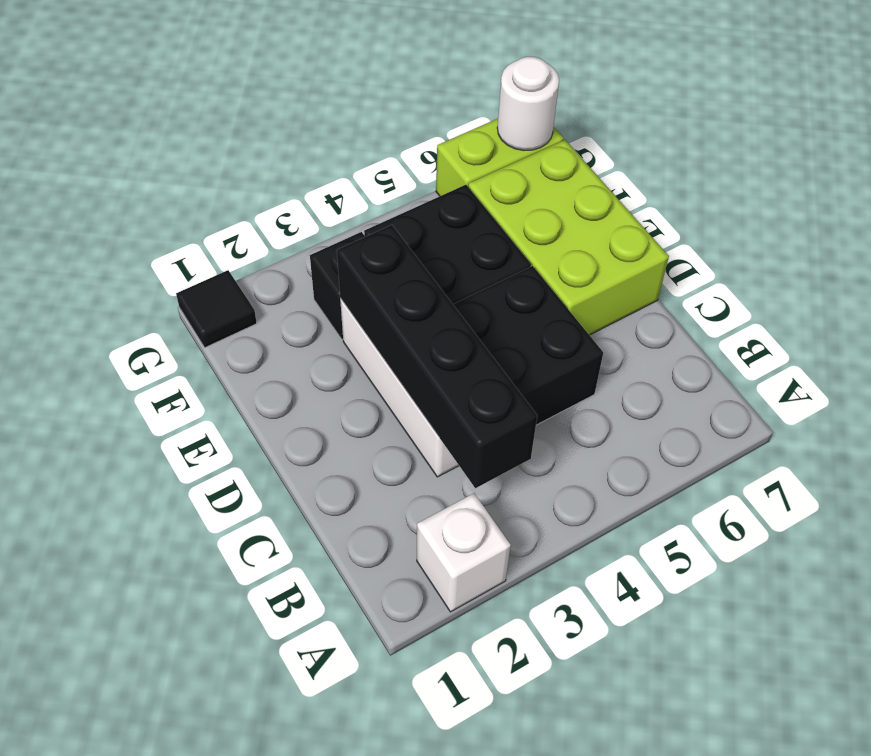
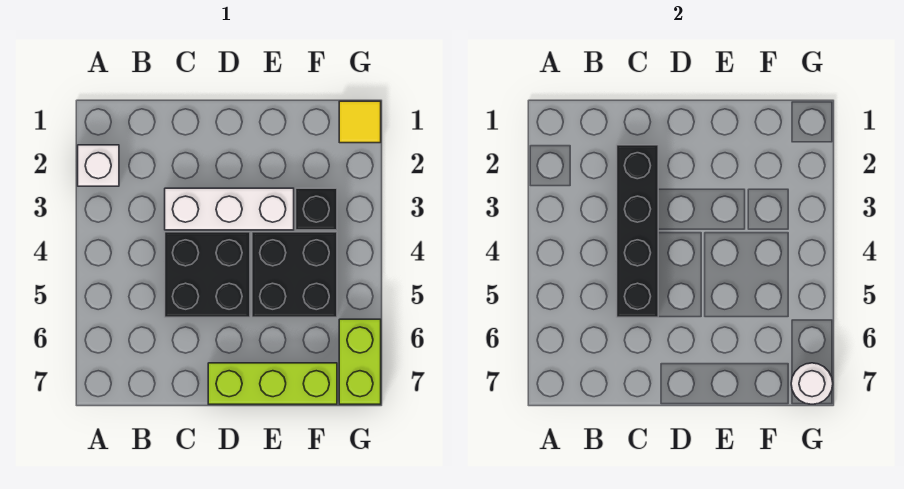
black 1x4 brick [337,225,537,488] -> black 1x4 brick turned to [617,145,658,317]
lime 2x3 brick [468,140,669,335] -> lime 1x3 brick [208,363,337,404]
black 1x1 tile [176,270,257,348] -> yellow 1x1 tile [339,101,381,143]

